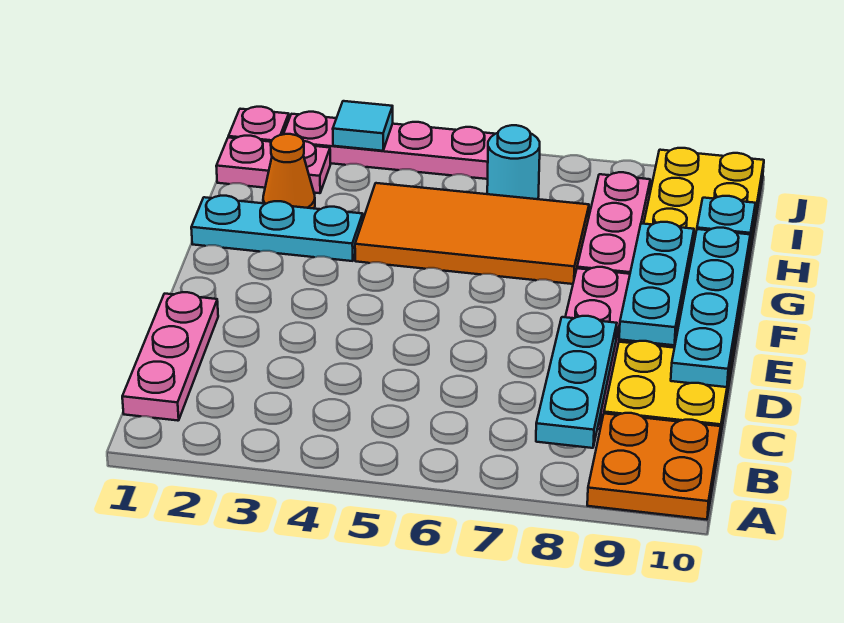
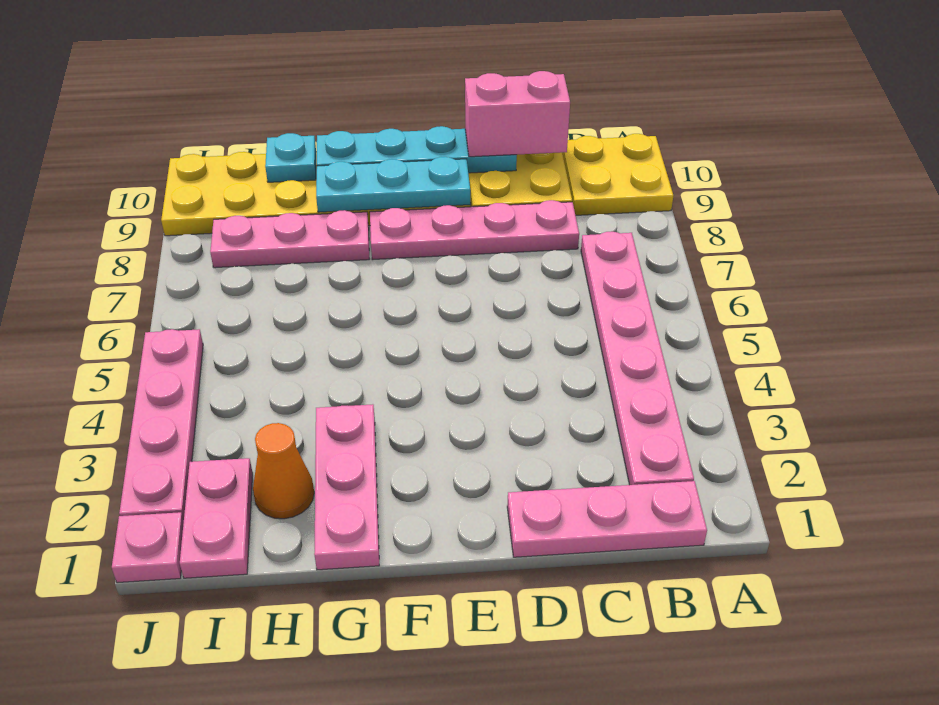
orange 2x2 plate [587,413,721,519] -> yellow 2x2 plate [562,134,673,215]
none -> pink 1x6 plate [581,232,694,485]
cyan 1x3 plate [536,316,617,448] -> none
none -> pink 1x2 brick [465,71,570,157]
cyan 1x3 plate [191,196,363,261] -> pink 1x3 plate [314,404,379,570]
orange 2x4 tile [355,183,589,284] -> none
cyan 1x1 round brick [487,125,540,199] -> none
cyan 1x1 tile [333,101,393,151] -> none

